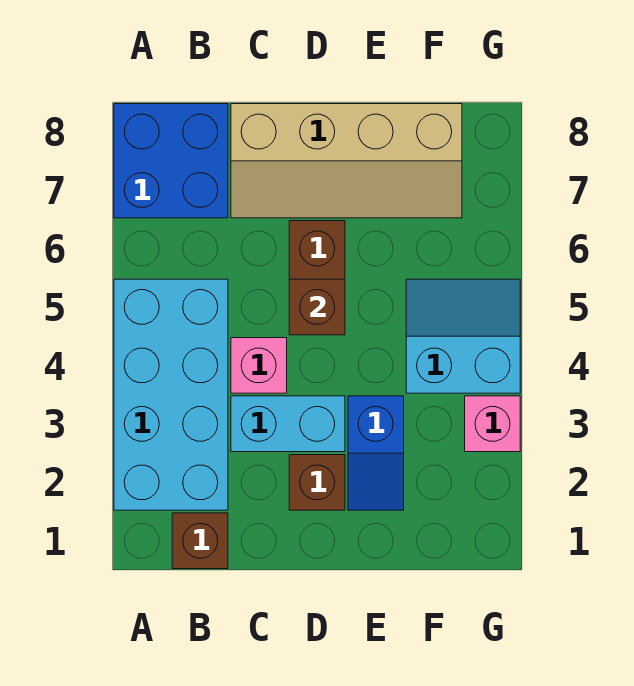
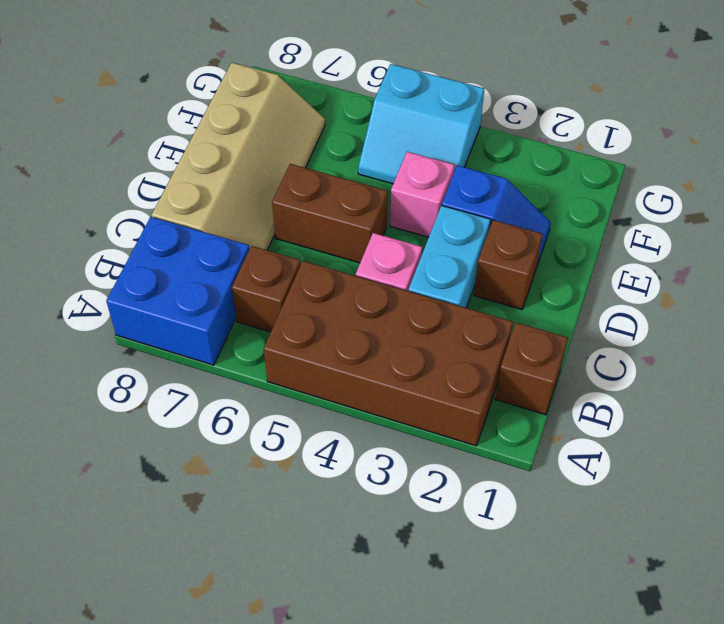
cyan 2x4 brick [114,279,228,510] -> brown 2x4 brick [264,261,513,446]
brown 1x1 brick [289,279,345,335] -> brown 1x1 brick moved to [232,246,301,332]
cyan 2x2 slope [406,279,520,393] -> cyan 2x2 slope turned to [358,64,484,184]
pink 1x1 brick [465,396,520,452] -> pink 1x1 brick moved to [390,152,454,237]

